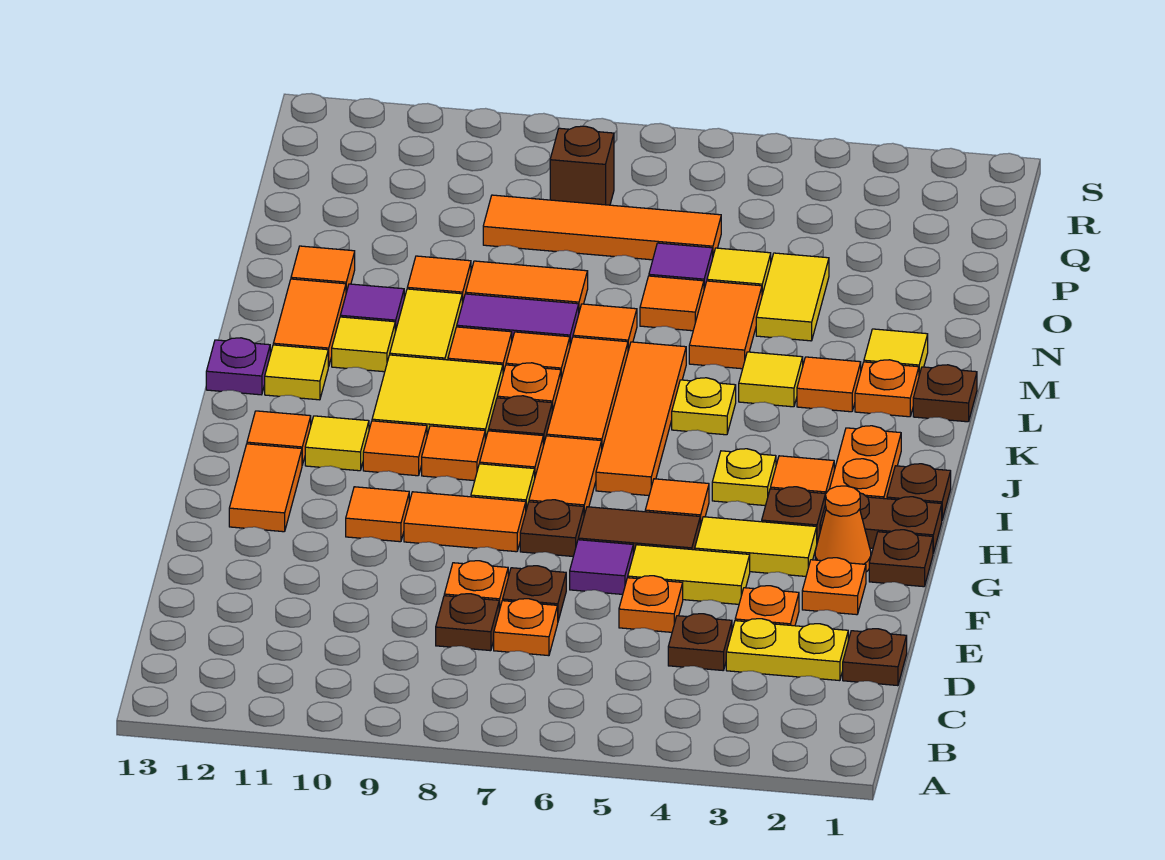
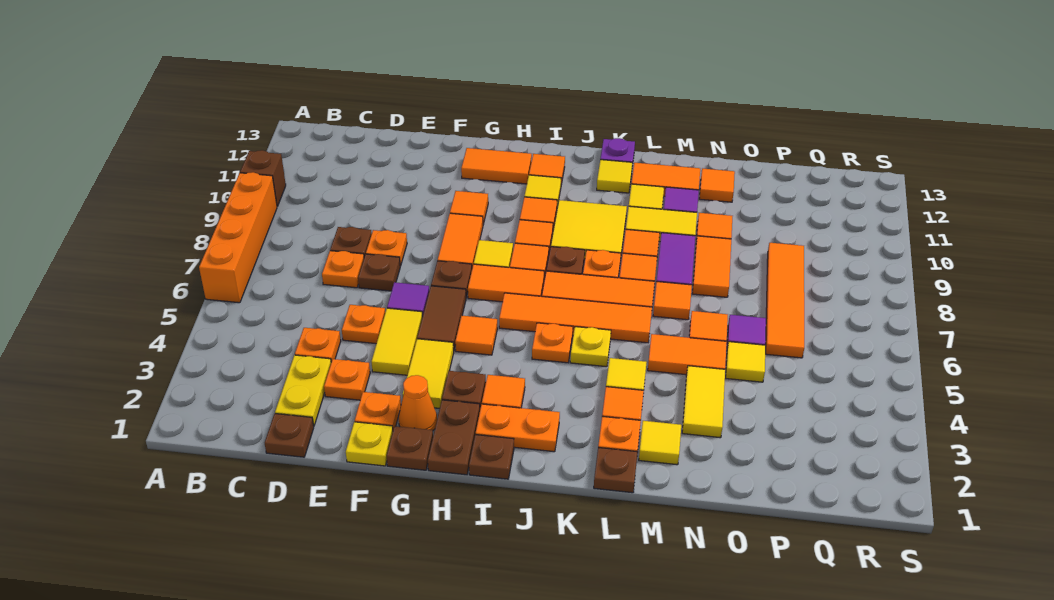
none -> orange 1x4 brick [199,172,277,303]
brown 1x1 plate [668,614,732,670] -> orange 1x1 plate [295,328,341,362]
yellow 1x1 plate [712,449,776,506] -> yellow 1x1 plate moved to [346,422,393,466]
none -> orange 1x1 plate [532,323,573,363]
yellow 1x2 tile [756,253,829,341] -> yellow 1x2 tile turned to [682,366,725,438]
brown 1x1 brick [550,126,614,205] -> brown 1x1 brick moved to [240,150,286,206]

